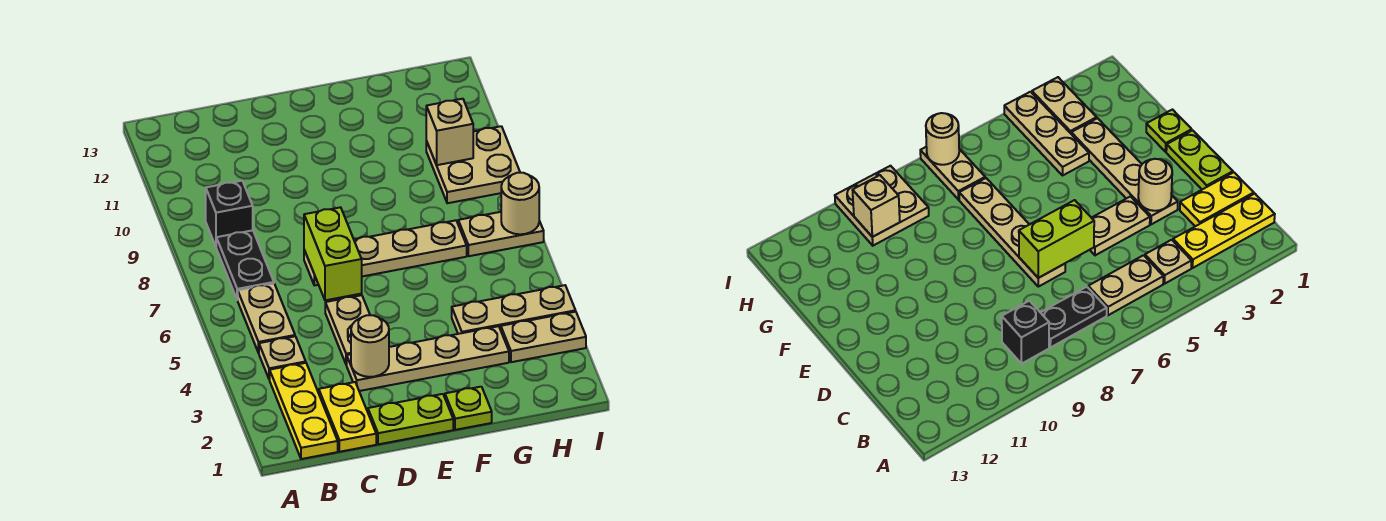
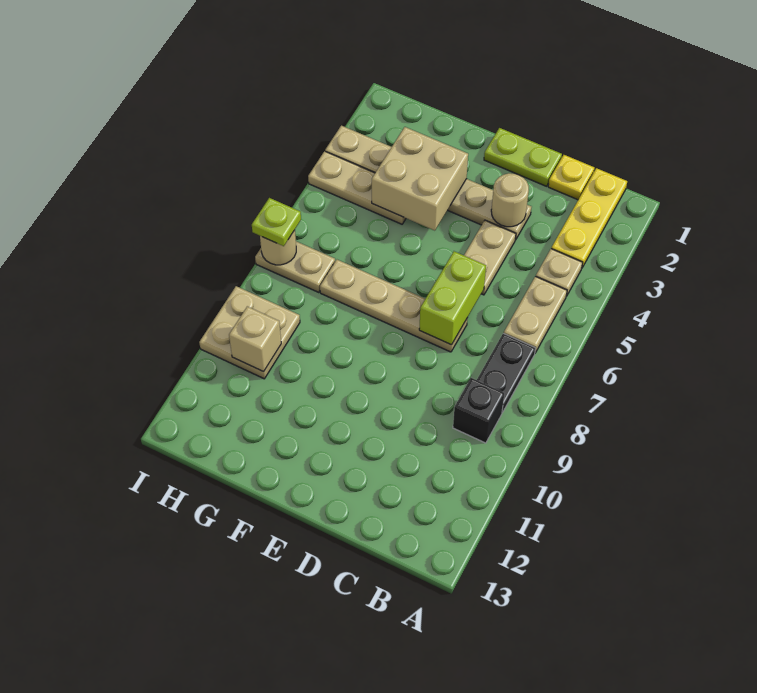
yellow 1x2 plate [319,382,376,452] -> yellow 1x1 plate [548,155,594,200]
lime 1x1 plate [445,387,492,430] -> lime 1x1 plate moved to [252,198,301,246]
none -> tan 2x2 brick [372,127,468,231]

